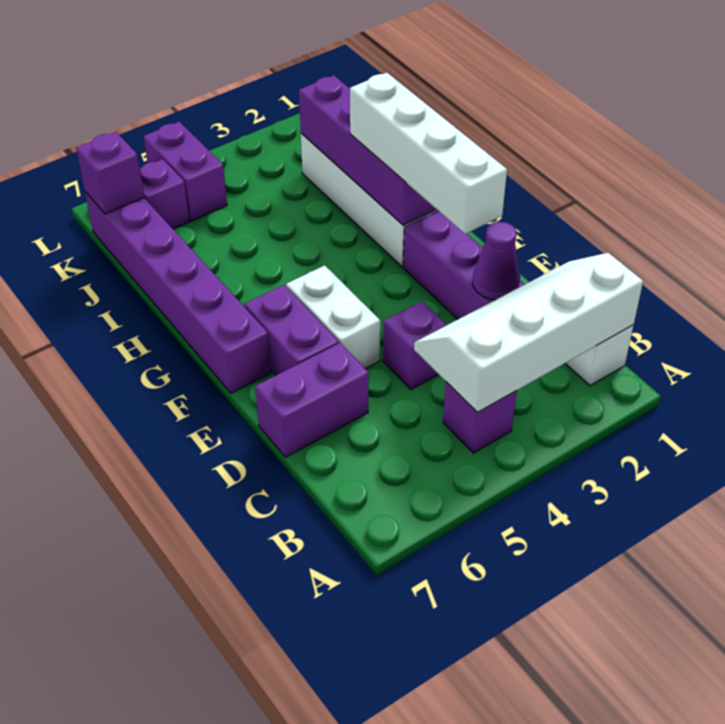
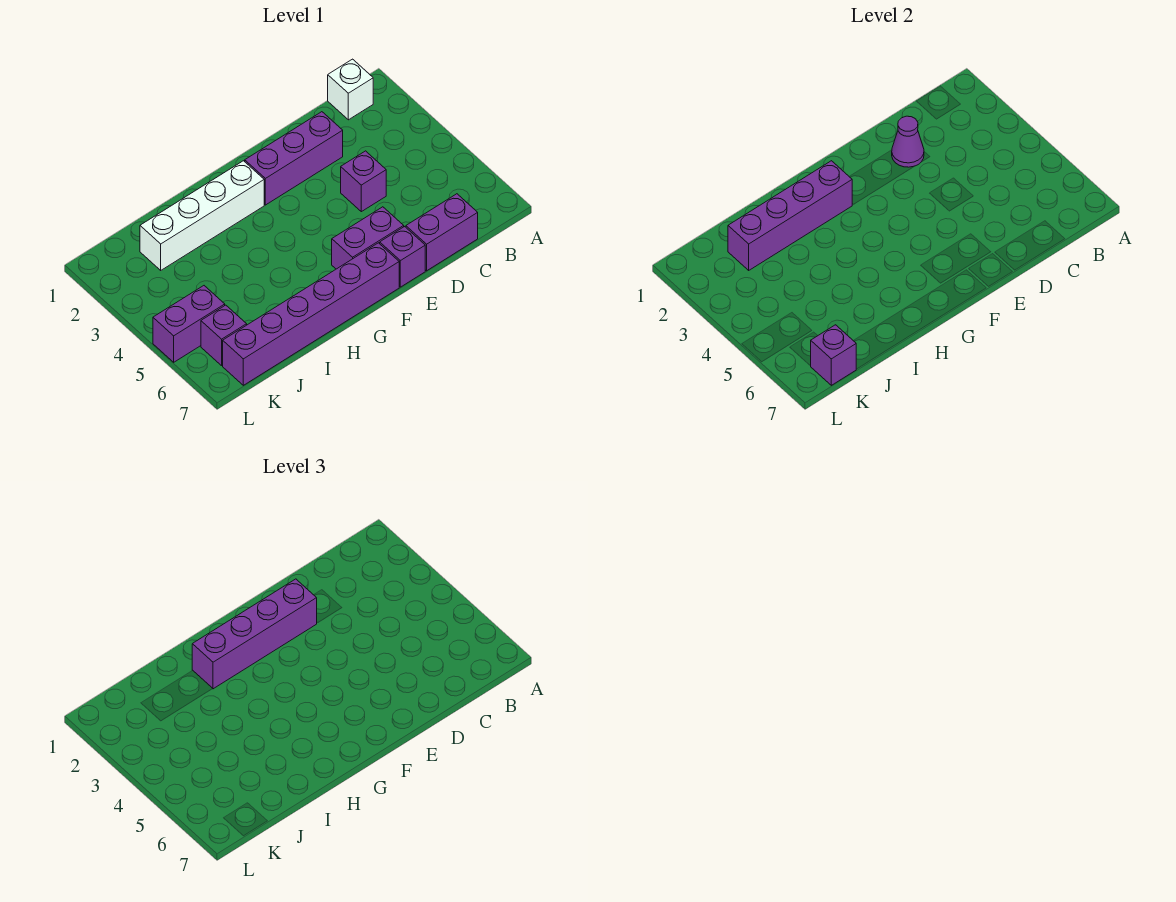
white 2x4 slope [414,253,643,412] -> none
purple 1x1 brick [443,382,517,453] -> purple 1x1 brick moved to [380,227,425,287]
purple 1x2 brick [255,343,369,457] -> purple 1x2 brick turned to [406,194,478,271]
white 1x4 brick [350,73,507,234] -> purple 1x4 brick [192,579,317,689]
white 1x2 brick [286,265,380,368] -> none

